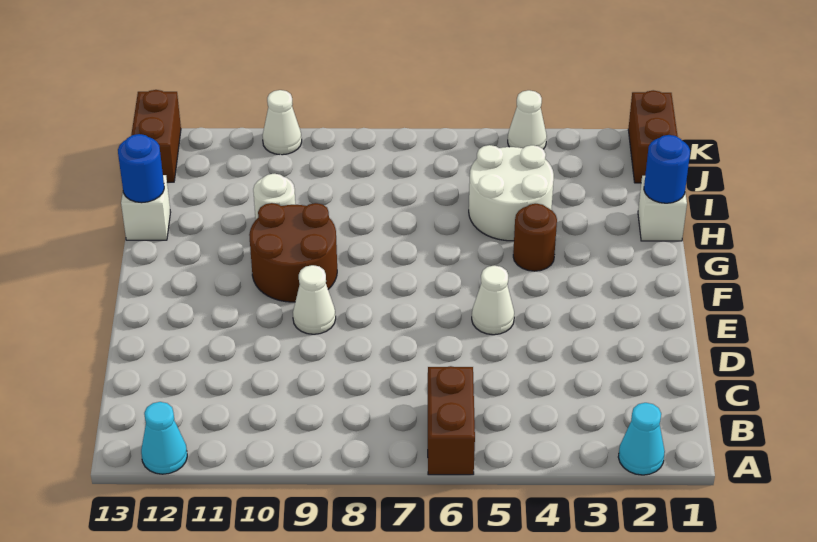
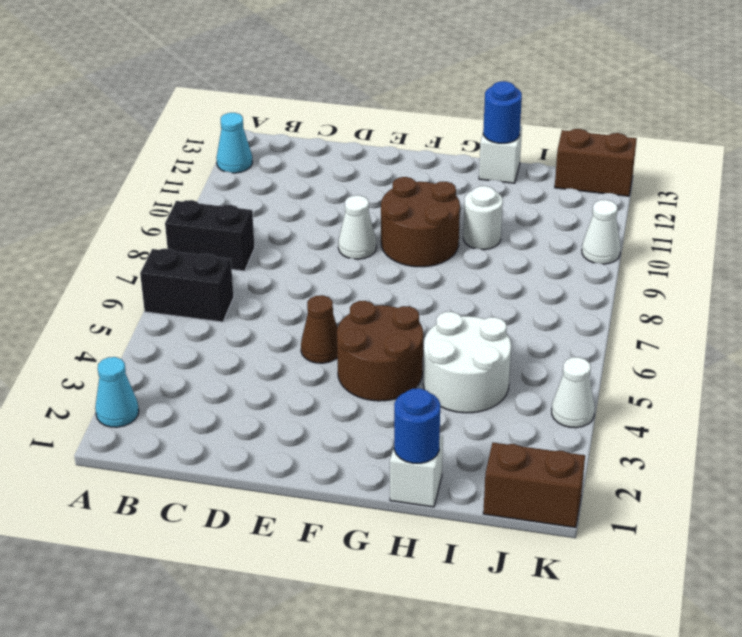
brown 1x2 brick [428,366,475,475] -> black 1x2 brick [140,249,234,322]
none -> black 1x2 brick [165,200,255,271]
white 1x1 cone [472,266,514,335] -> brown 1x1 cone [301,295,337,363]
brown 1x1 round brick [513,204,557,271] -> brown 2x2 round brick [337,301,423,401]

